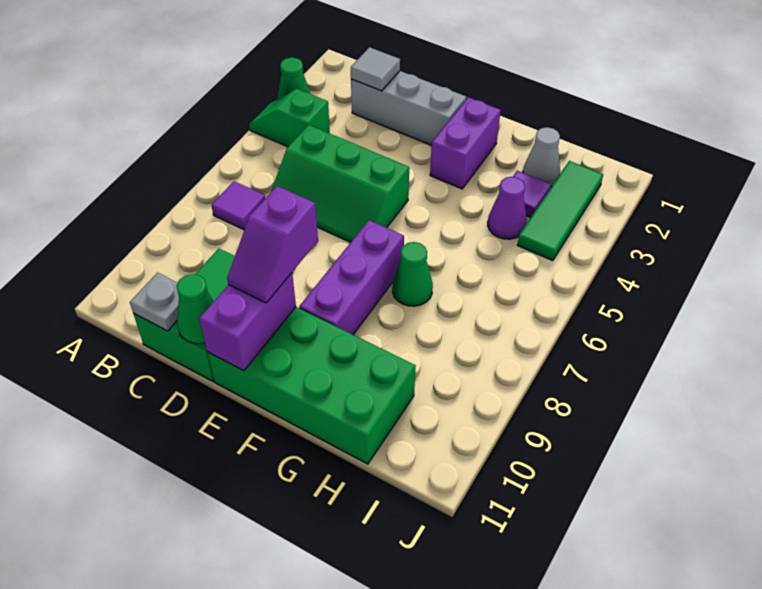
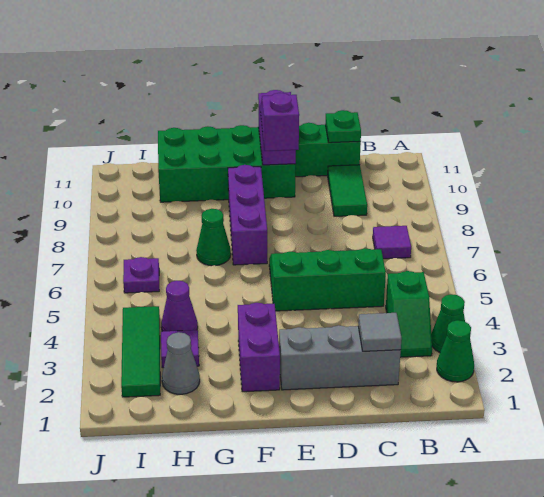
green 1x2 slope [249,89,330,147] -> green 1x2 slope turned to [386,271,432,357]
grey 1x1 plate [130,273,179,331] -> green 1x1 plate [325,110,361,143]
green 1x1 cone [177,274,214,344] -> green 1x1 cone moved to [437,320,474,382]
none -> purple 1x1 plate [123,257,159,293]

